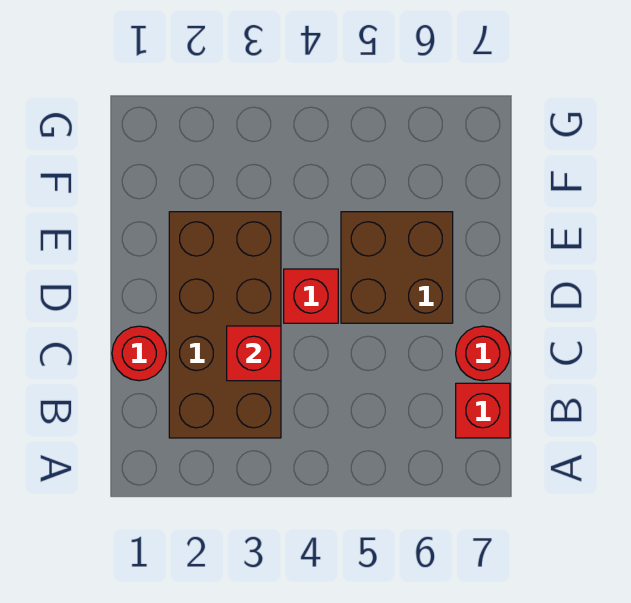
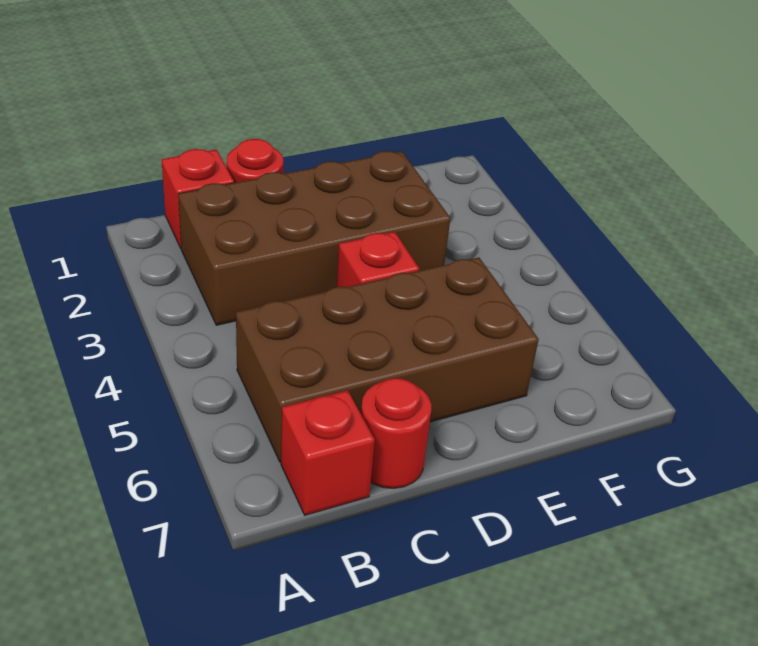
red 1x1 brick [227,326,281,381] -> red 1x1 brick moved to [162,149,234,248]
brown 2x2 brick [341,212,453,323] -> brown 2x4 brick [236,257,539,462]

